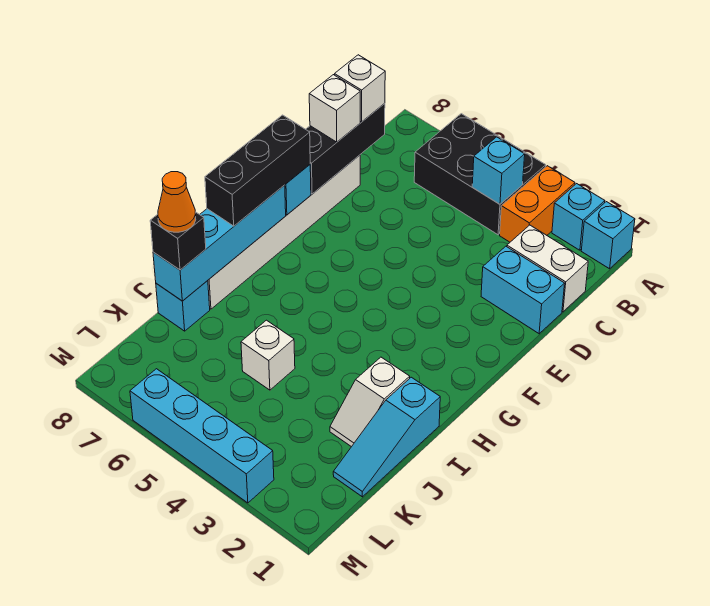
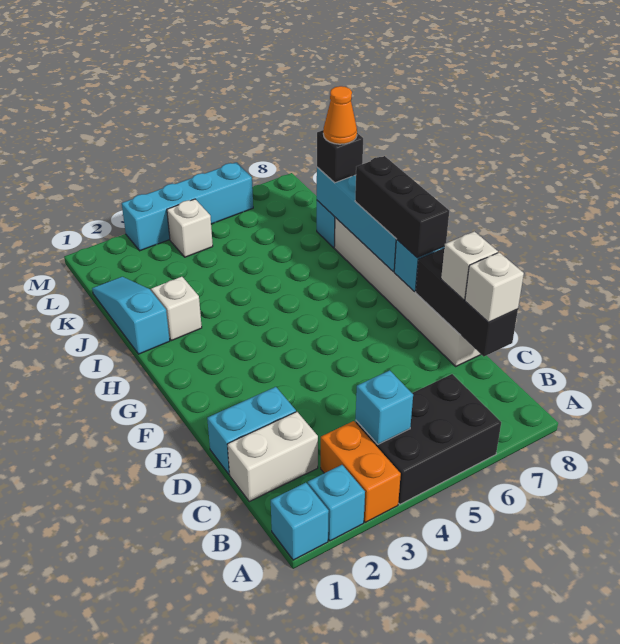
white 1x1 brick [241,320,295,390] -> white 1x1 brick moved to [167,199,213,257]

